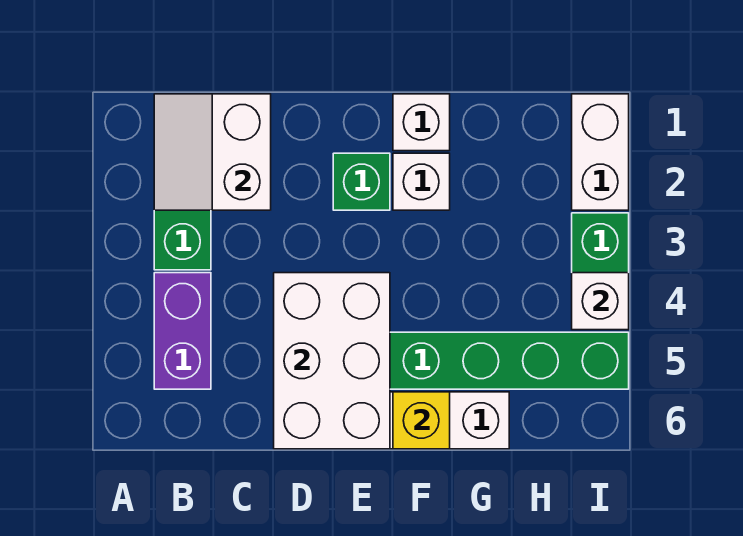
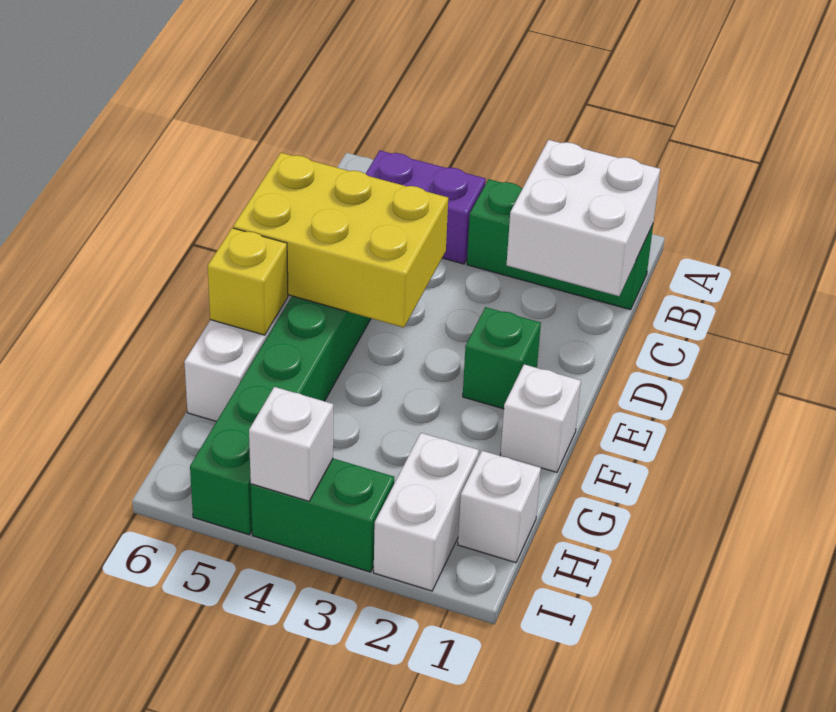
white 2x2 slope [154,94,271,210] -> white 2x2 brick [507,140,660,296]
white 2x3 brick [274,273,390,449] -> yellow 2x3 brick [233,153,448,327]
white 1x1 brick [393,153,450,210] -> white 1x1 brick moved to [458,451,541,563]
white 1x2 brick [572,94,629,210] -> white 1x2 brick turned to [374,433,479,591]

